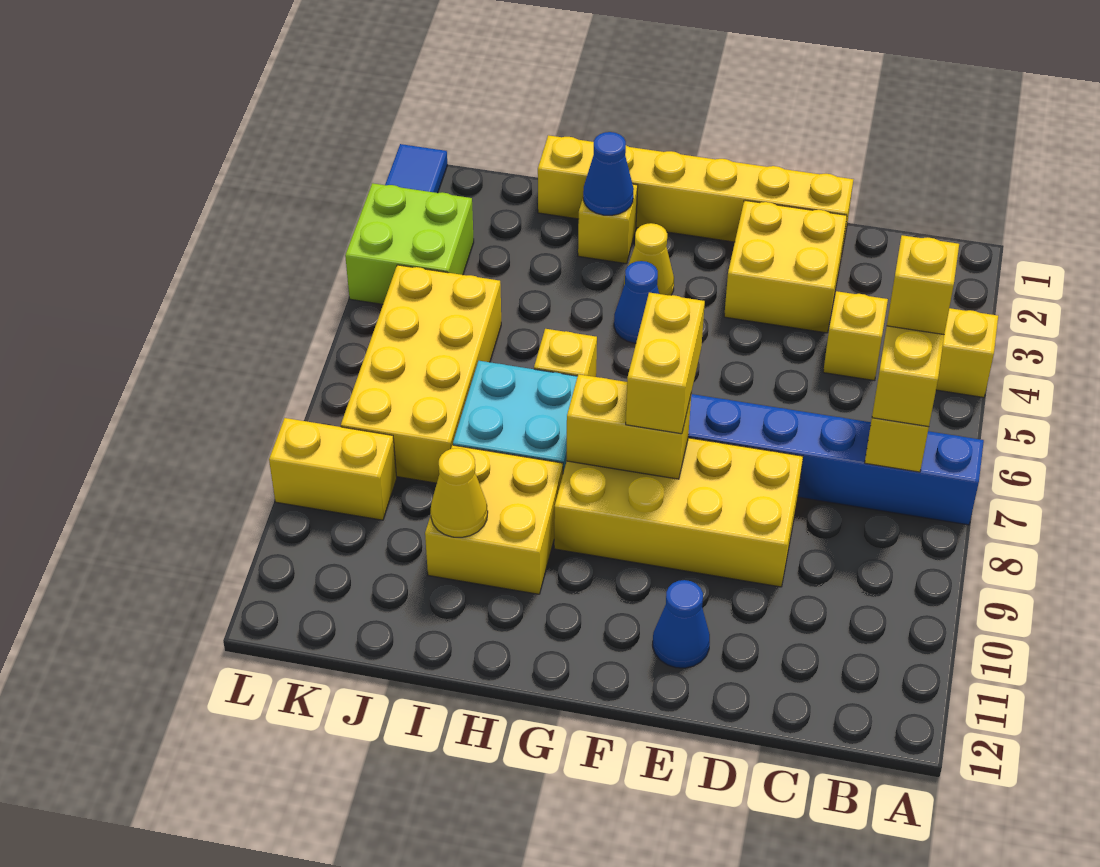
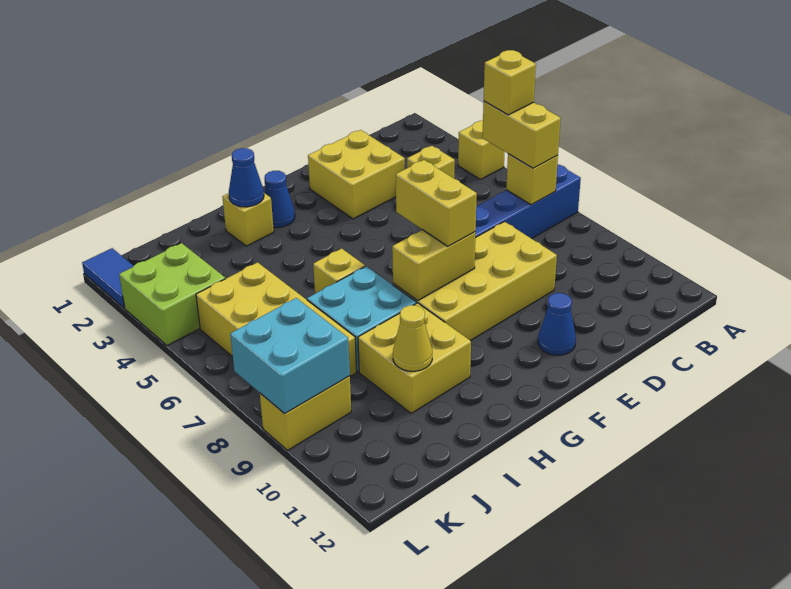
yellow 1x6 brick [538,135,854,251] -> none
yellow 1x1 cone [624,223,674,295] -> none
blue 1x1 cone [614,261,659,343] -> blue 1x1 cone moved to [264,171,295,227]
none -> cyan 2x2 brick [230,298,350,414]

